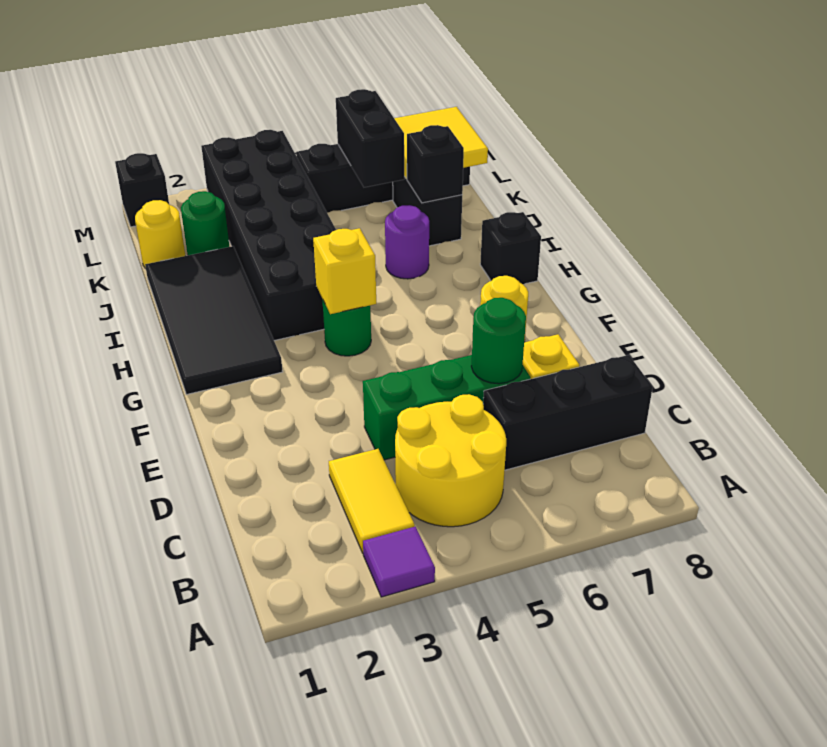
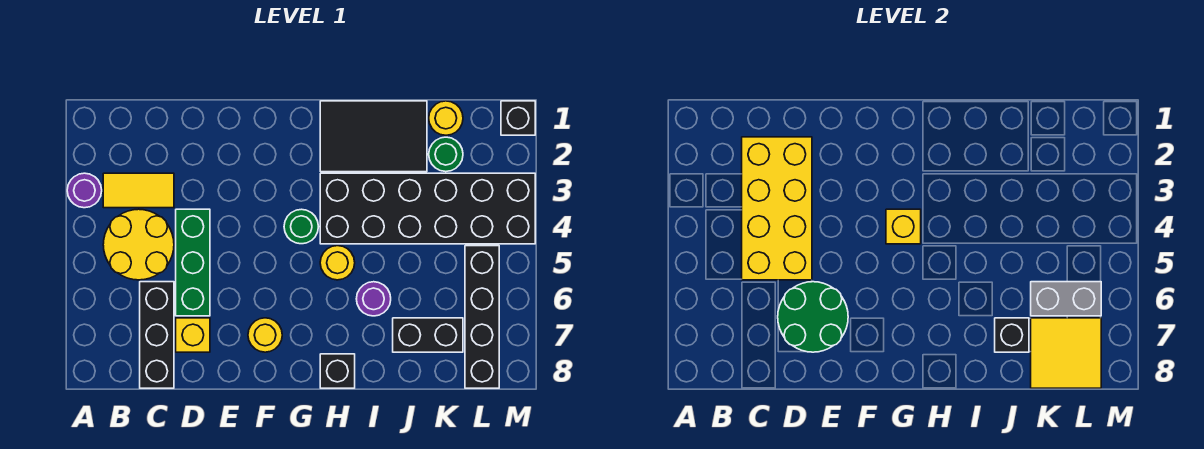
purple 1x1 tile [363,527,435,597] -> purple 1x1 round brick [67,173,102,208]
none -> yellow 2x4 brick [742,137,812,280]
green 1x1 round brick [471,298,526,384] -> green 2x2 round brick [778,282,848,352]
black 2x4 tile [145,246,283,395] -> black 2x3 tile [320,101,427,172]
none -> yellow 1x1 round brick [320,246,355,280]
black 1x2 brick [336,89,404,187] -> grey 1x2 brick [1031,282,1101,316]

